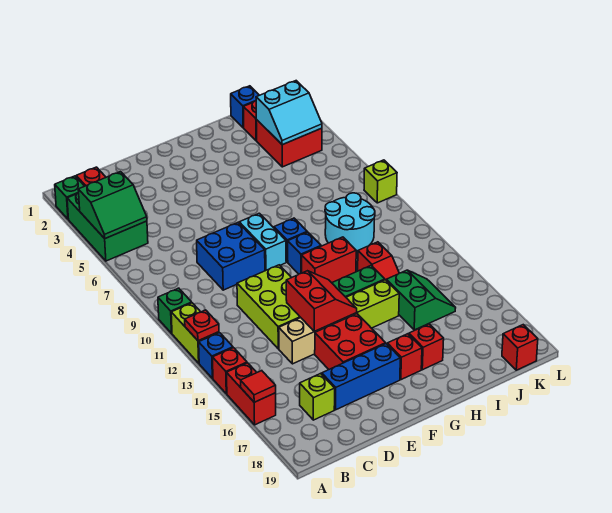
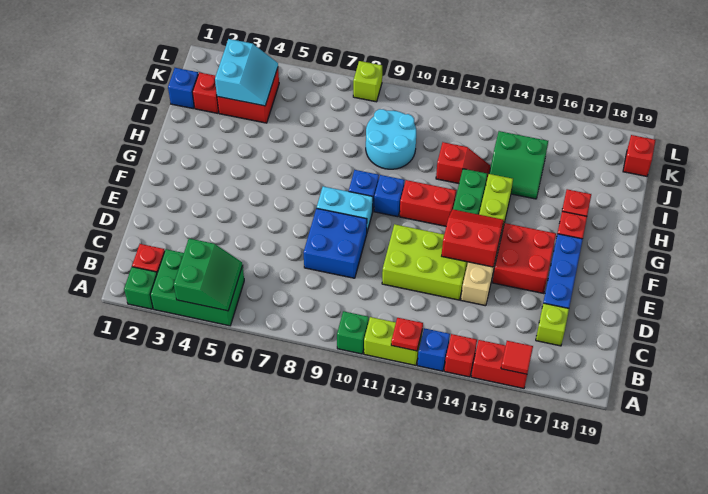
red 1x2 brick [302,237,356,283] -> red 1x2 brick turned to [400,180,456,226]
green 2x2 slope [387,270,456,330] -> green 2x2 slope turned to [490,131,548,199]

